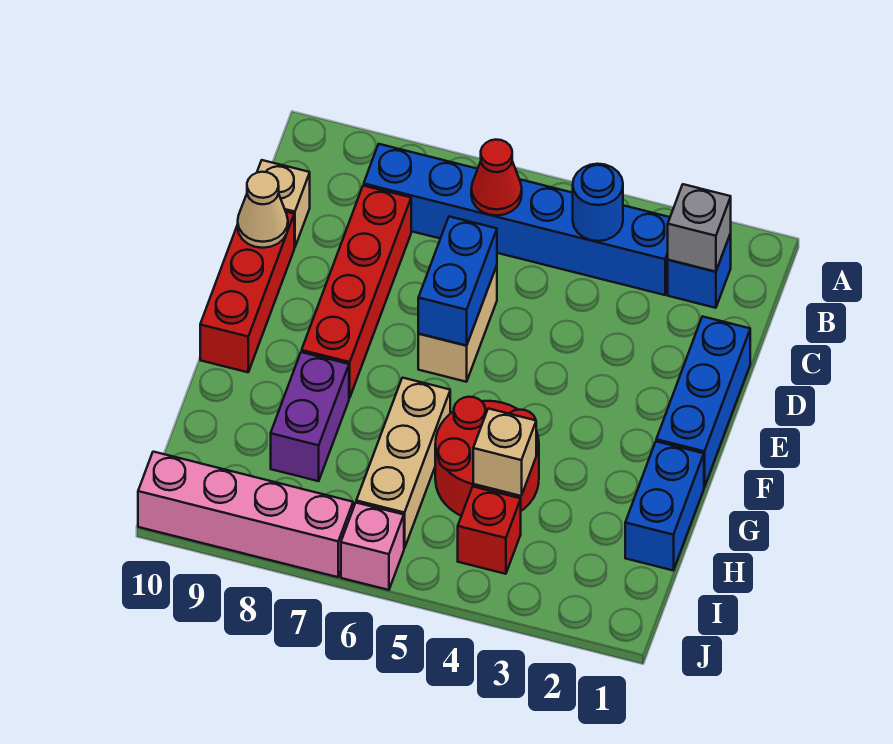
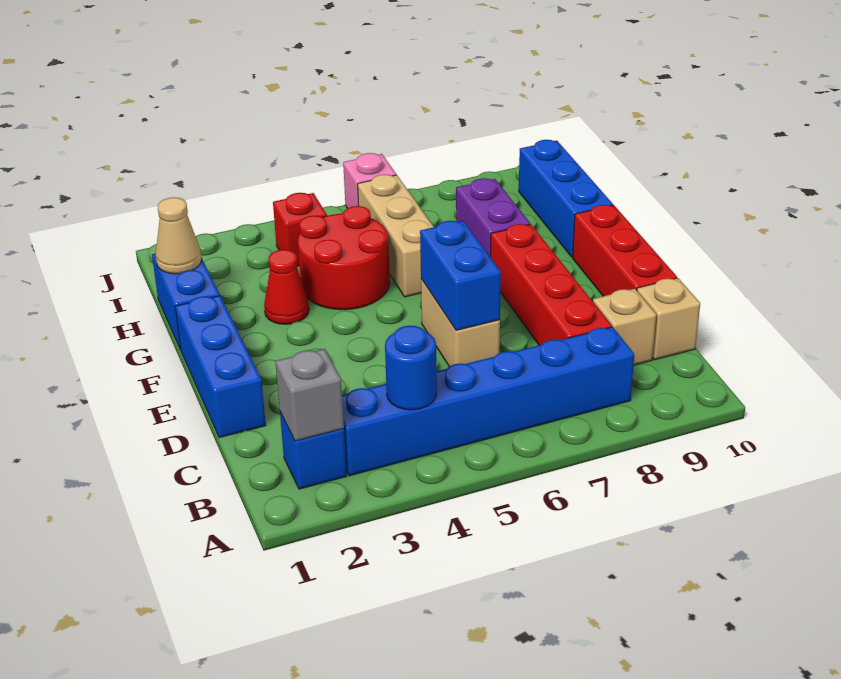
red 1x1 cone [471,140,522,216] -> red 1x1 cone moved to [264,250,309,324]
tan 1x1 cone [238,172,288,248] -> tan 1x1 cone moved to [156,197,202,274]
none -> blue 1x3 brick [519,140,613,257]
tan 1x1 brick [473,409,536,496] -> tan 1x1 brick moved to [593,289,656,365]
pink 1x4 brick [138,452,353,577] -> none

